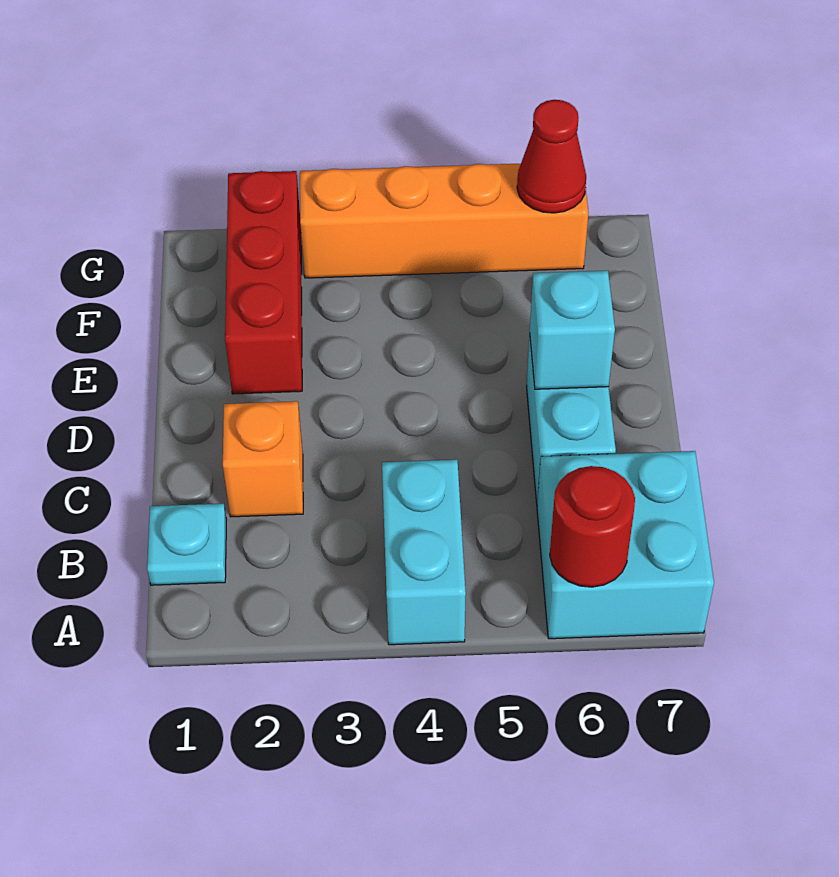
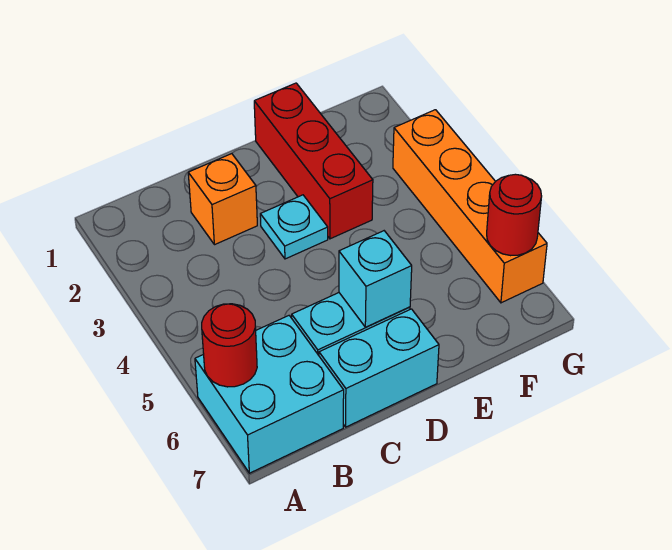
cyan 1x2 brick [382,460,466,645] -> cyan 1x2 brick moved to [319,309,439,427]
cyan 1x1 plate [147,504,226,585] -> cyan 1x1 plate moved to [260,195,328,259]
red 1x3 brick [225,171,302,394] -> red 1x3 brick turned to [254,83,373,239]
red 1x1 cone [517,100,586,213] -> red 1x1 round brick [487,174,542,256]

